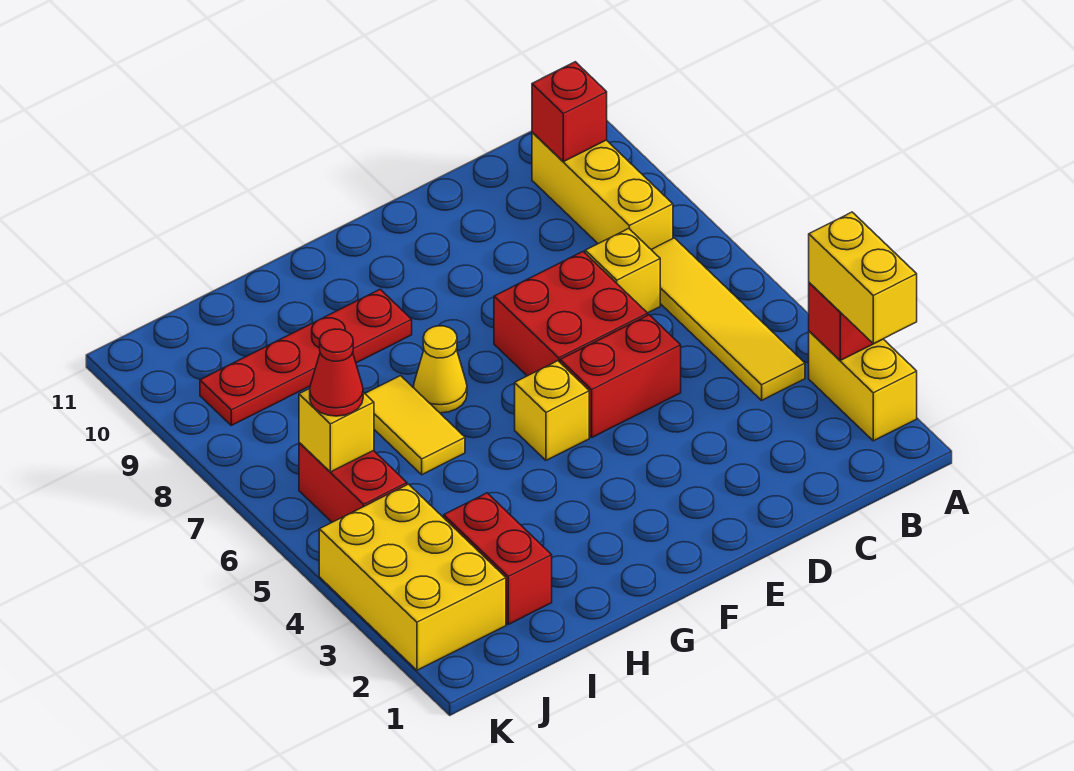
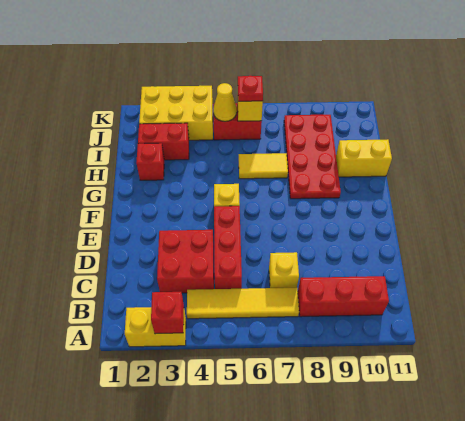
yellow 1x2 brick [809,212,917,344] -> yellow 1x2 brick moved to [336,139,392,177]
yellow 1x3 brick [532,132,673,249] -> red 1x3 brick [298,276,389,317]
red 1x1 brick [532,62,607,162] -> red 1x1 brick moved to [136,143,164,180]
red 1x2 brick [560,315,681,437] -> red 1x3 brick [214,206,242,289]
red 2x2 brick [494,252,648,376] -> red 2x2 brick moved to [157,230,214,293]
yellow 1x1 cone [413,326,467,413] -> yellow 1x1 cone moved to [213,83,237,121]
red 1x4 plate [200,289,412,425] -> red 2x4 plate [284,115,341,199]
red 1x1 cone [310,329,363,416] -> red 1x1 plate [238,76,263,101]

